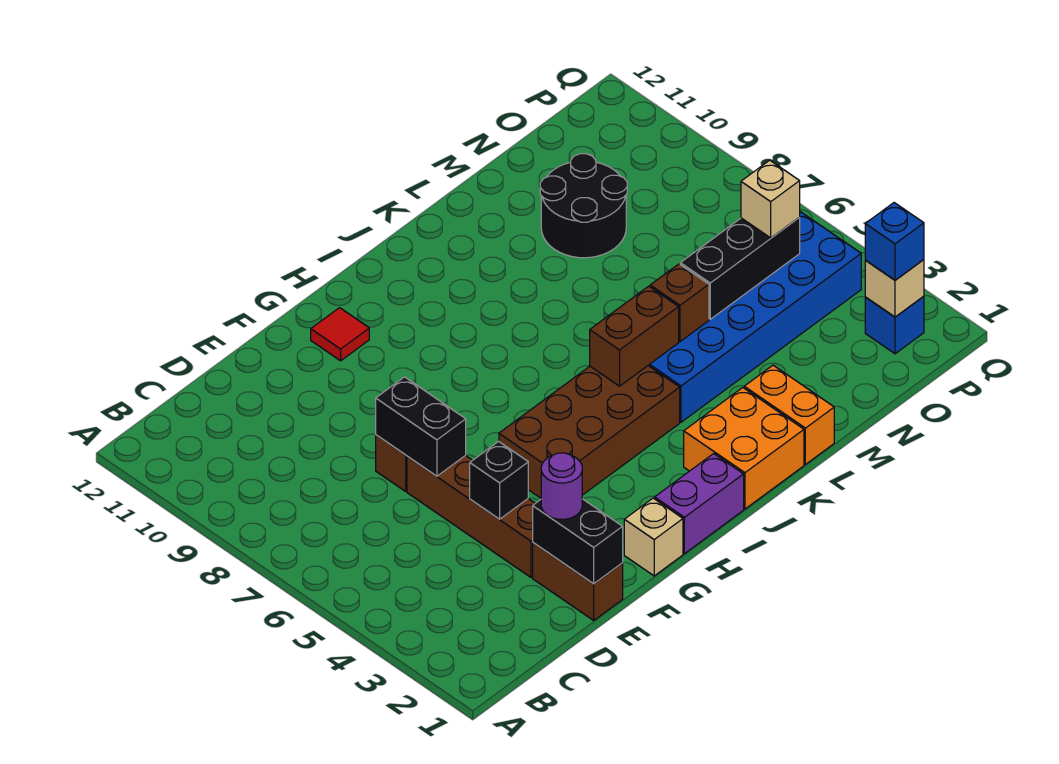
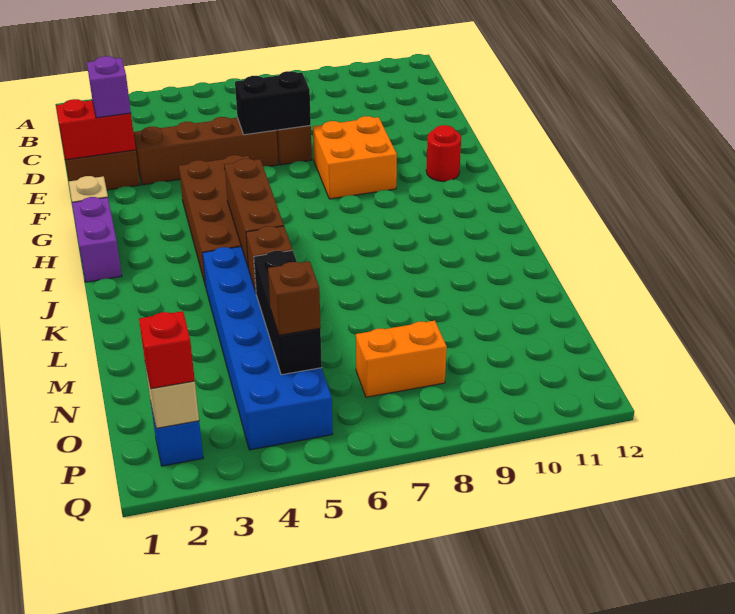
black 1x2 brick [533,499,623,584] -> red 1x2 brick [56,99,136,160]
purple 1x1 round brick [541,453,582,519] -> purple 1x1 brick [87,56,131,118]
black 1x1 brick [470,441,528,519] -> none
red 1x1 tile [311,308,369,361] -> red 1x1 round brick [426,125,461,181]
orange 2x2 brick [684,388,804,509] -> orange 2x2 brick moved to [313,116,397,199]
brown 1x2 brick [590,286,679,386] -> brown 1x3 brick [225,159,284,266]
orange 1x2 brick [744,365,834,464] -> orange 1x2 brick moved to [356,321,447,397]
black 2x2 round brick [540,154,627,258] -> none
tan 1x1 brick [741,160,800,238] -> brown 1x1 brick [268,261,321,335]
blue 1x1 brick [865,203,924,280] -> red 1x1 brick [139,311,195,389]

